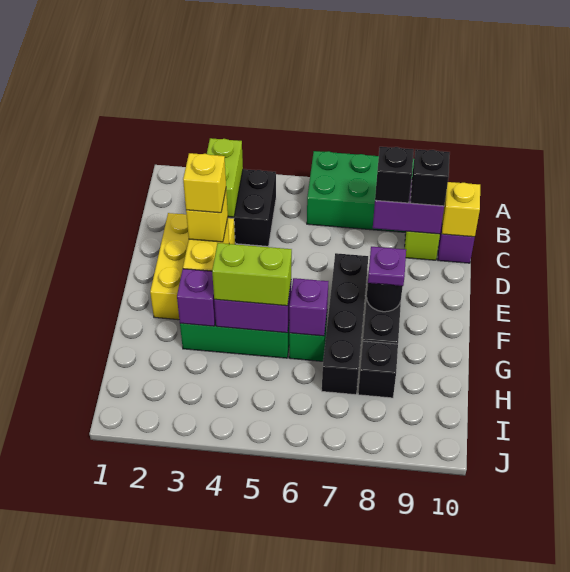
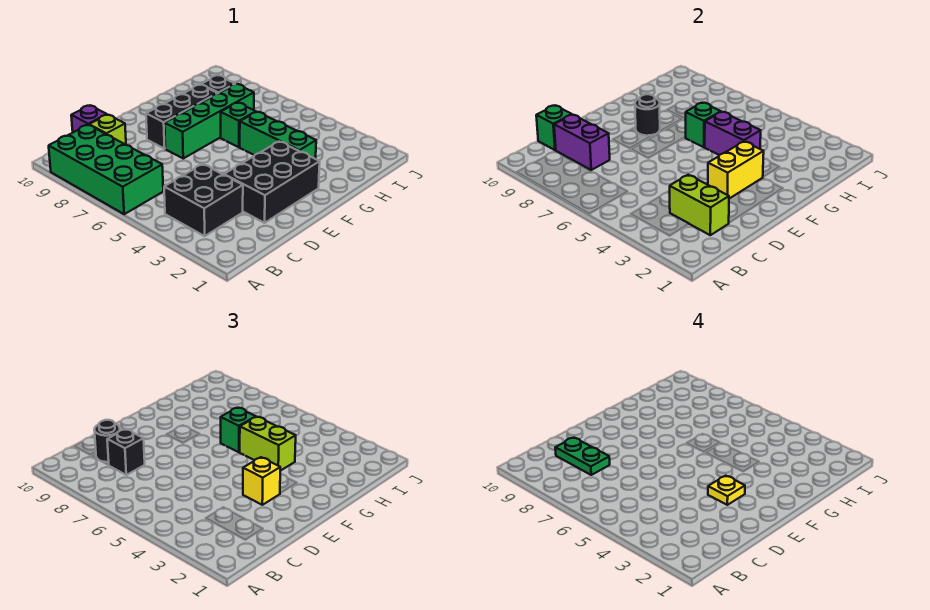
lime 1x2 brick [207,138,243,217] -> lime 1x2 brick turned to [670,175,729,235]
none -> green 1x2 plate [555,438,610,475]
black 1x1 brick [410,149,450,206] -> black 1x1 round brick [94,420,120,462]
yellow 1x1 brick [442,182,480,237] -> green 1x1 brick [536,106,572,150]
yellow 2x3 brick [150,213,235,320] -> black 2x3 brick [224,142,320,223]
yellow 1x1 brick [183,153,226,213] -> yellow 1x1 plate [708,476,745,505]
black 1x4 brick [322,253,368,395] -> green 1x4 brick [165,84,254,158]
purple 1x1 plate [368,247,406,286] -> none
purple 1x1 brick [177,269,216,326] -> none
purple 1x1 brick [289,278,329,336] -> green 1x1 brick [686,103,721,147]
none -> green 1x1 brick [221,408,256,452]

